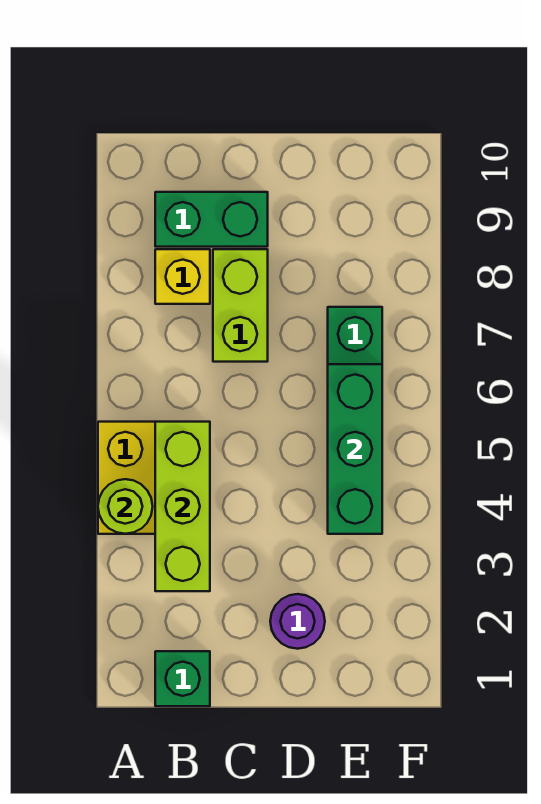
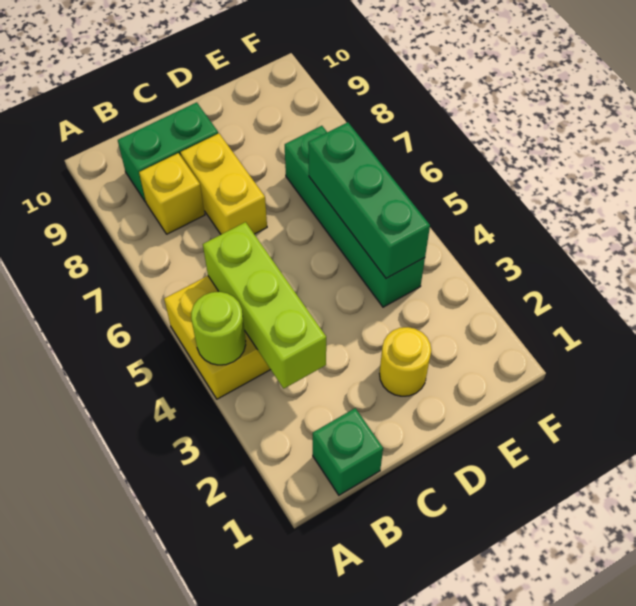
lime 1x2 brick [213,249,268,362] -> yellow 1x2 brick [181,133,267,234]
purple 1x1 round brick [270,594,325,649] -> yellow 1x1 round brick [379,327,431,396]

